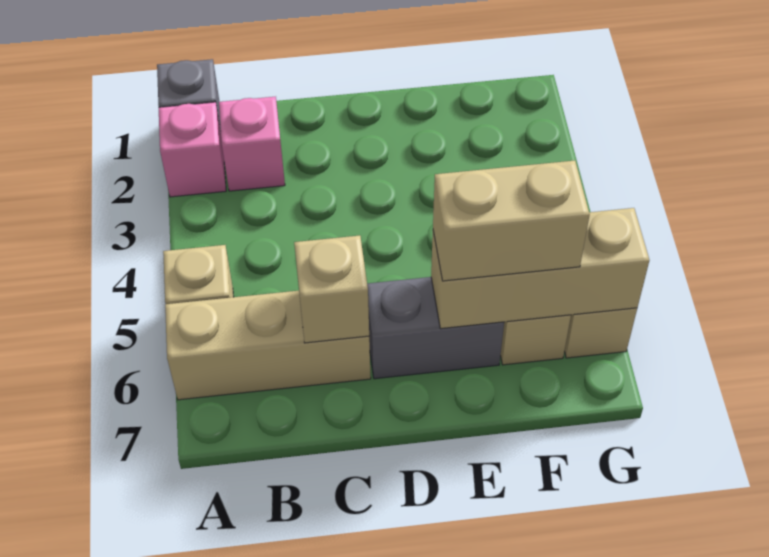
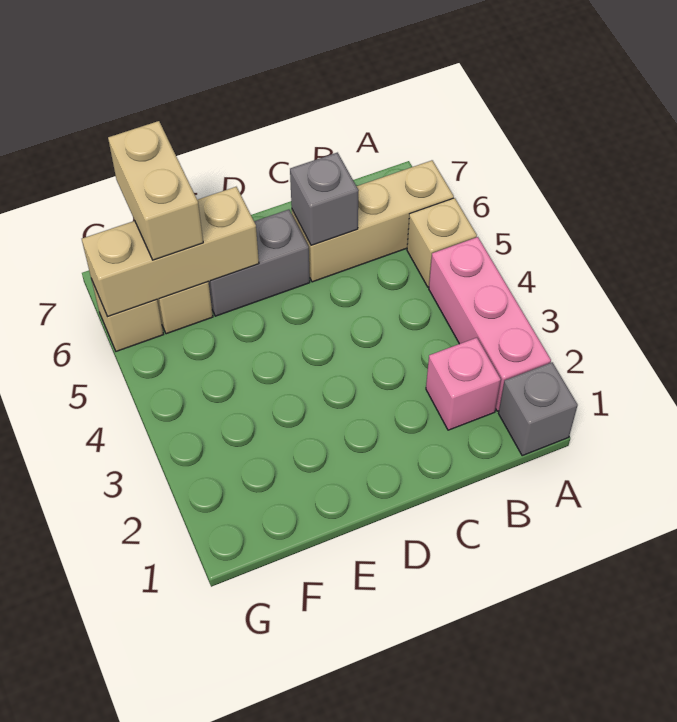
pink 1x1 brick [159,102,226,197] -> pink 1x3 brick [429,237,551,411]
tan 1x1 brick [294,235,369,343] -> grey 1x1 brick [290,153,359,245]
tan 1x2 brick [433,161,590,281] -> tan 1x2 brick turned to [108,121,203,260]

